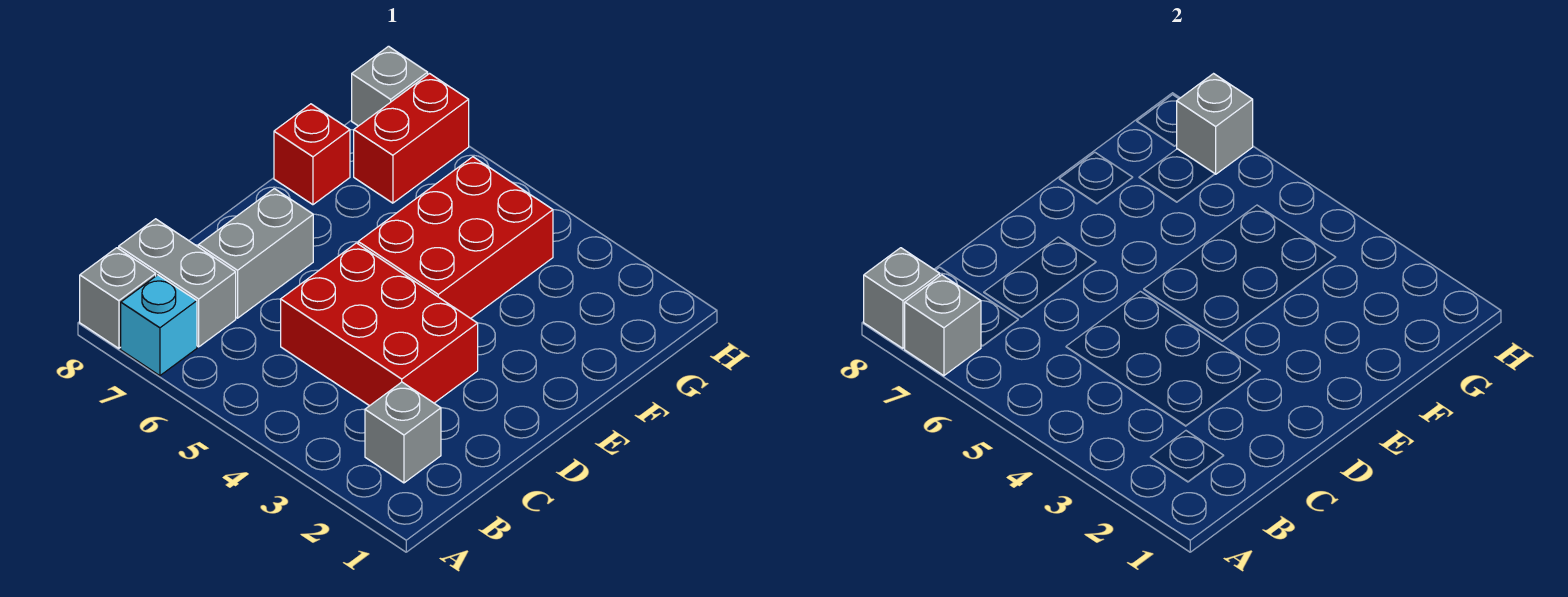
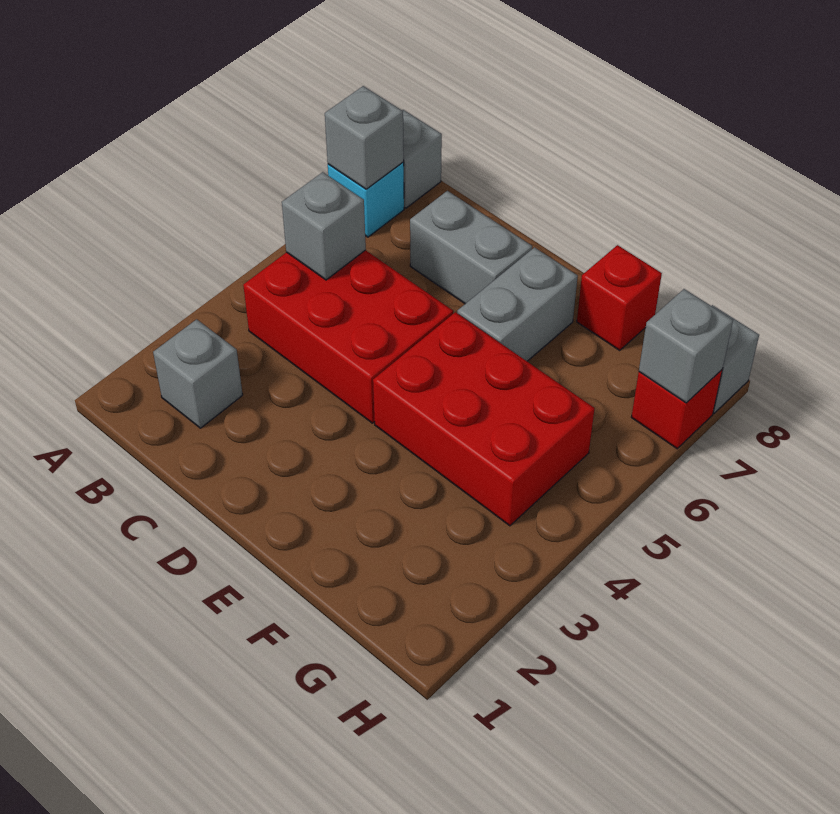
grey 1x1 brick [864,248,940,348] -> grey 1x1 brick moved to [282,172,366,280]
grey 1x2 brick [119,219,236,347] -> grey 1x2 brick moved to [457,247,578,361]
red 2x3 brick [281,243,478,406] -> red 2x3 brick turned to [243,250,453,423]
red 1x2 brick [354,74,469,203] -> red 1x1 brick [631,370,722,449]

